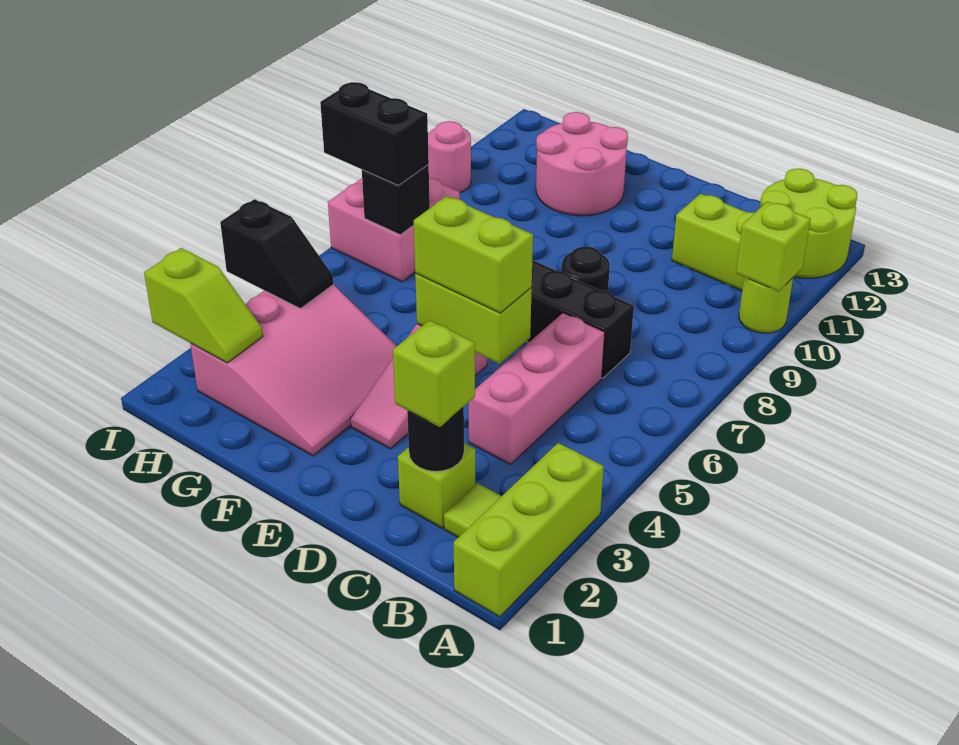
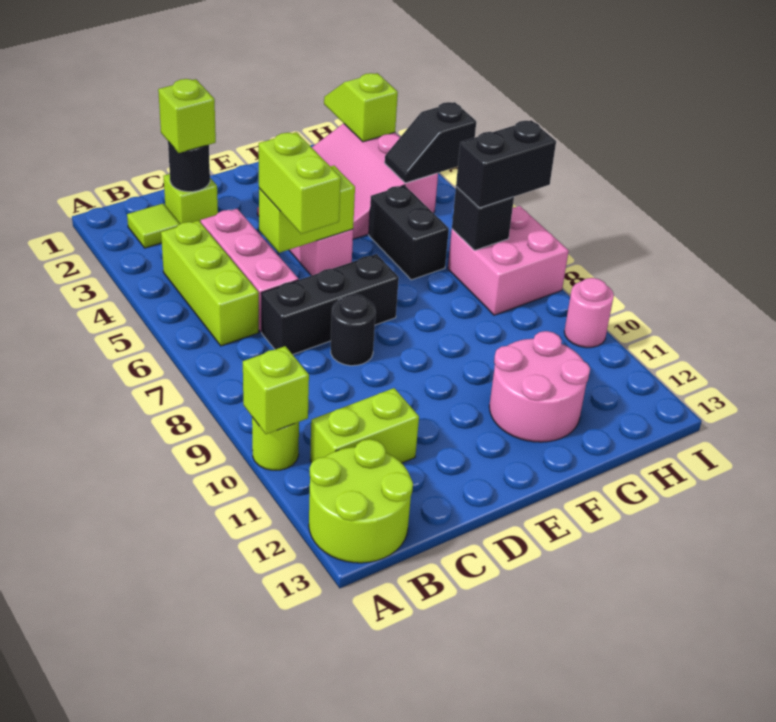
lime 1x3 brick [454,443,604,617] -> lime 1x3 brick moved to [161,221,259,346]
lime 1x2 brick [414,196,533,313] -> lime 1x2 brick turned to [259,132,341,234]
none -> black 1x2 brick [369,185,449,280]
lime 1x2 slope [144,248,263,363] -> lime 1x2 slope turned to [324,73,398,142]

